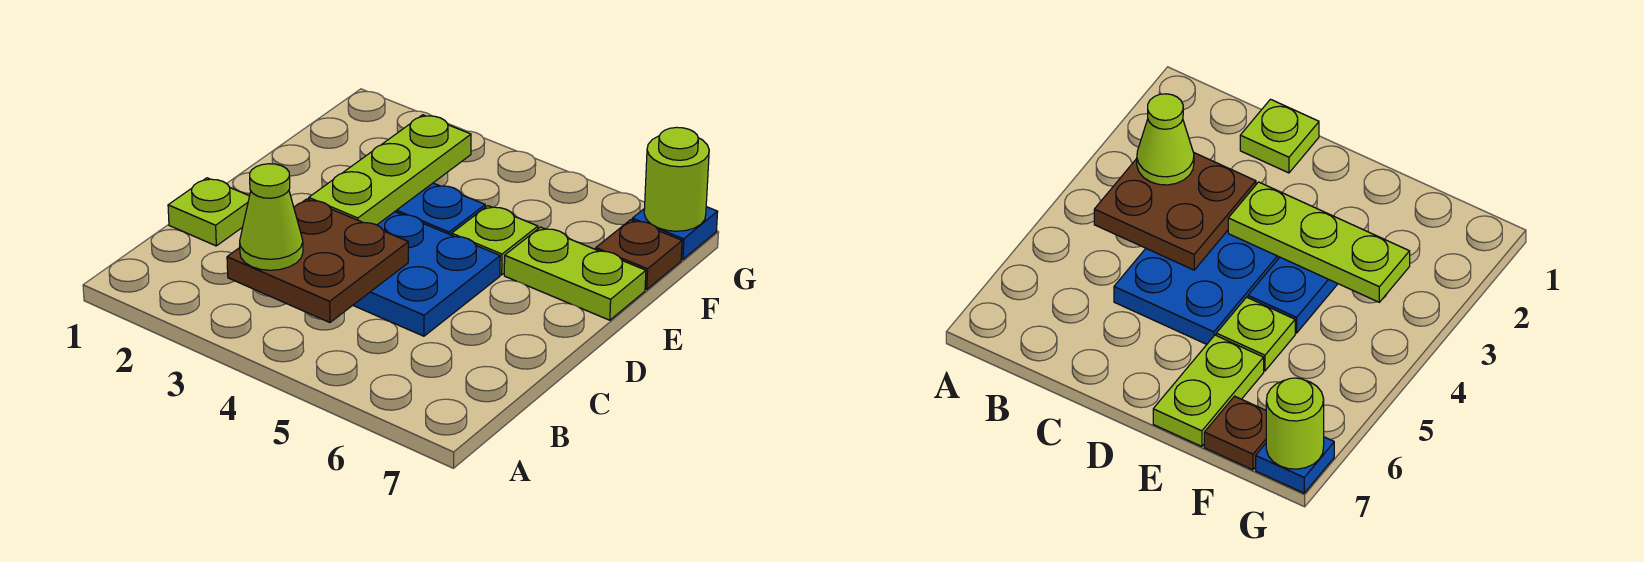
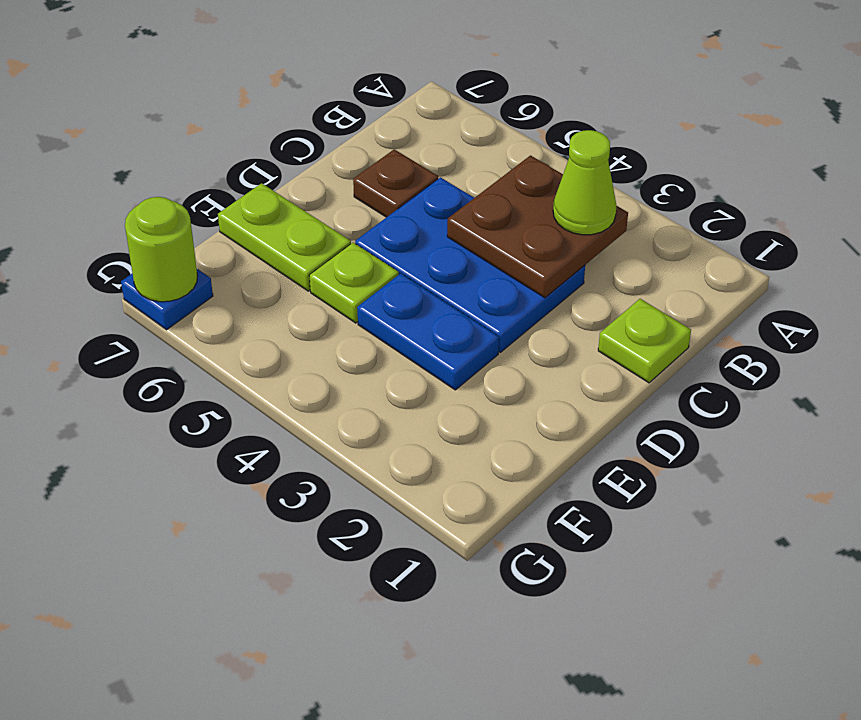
lime 1x3 plate [309,115,471,225] -> none
brown 1x1 plate [596,220,682,289] -> brown 1x1 plate moved to [353,149,438,217]

